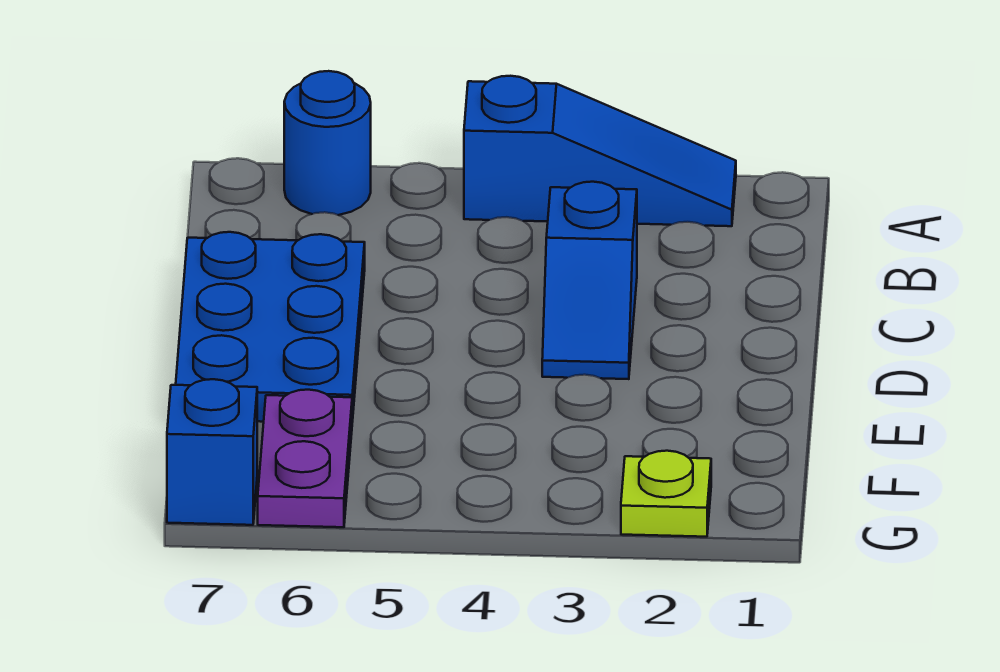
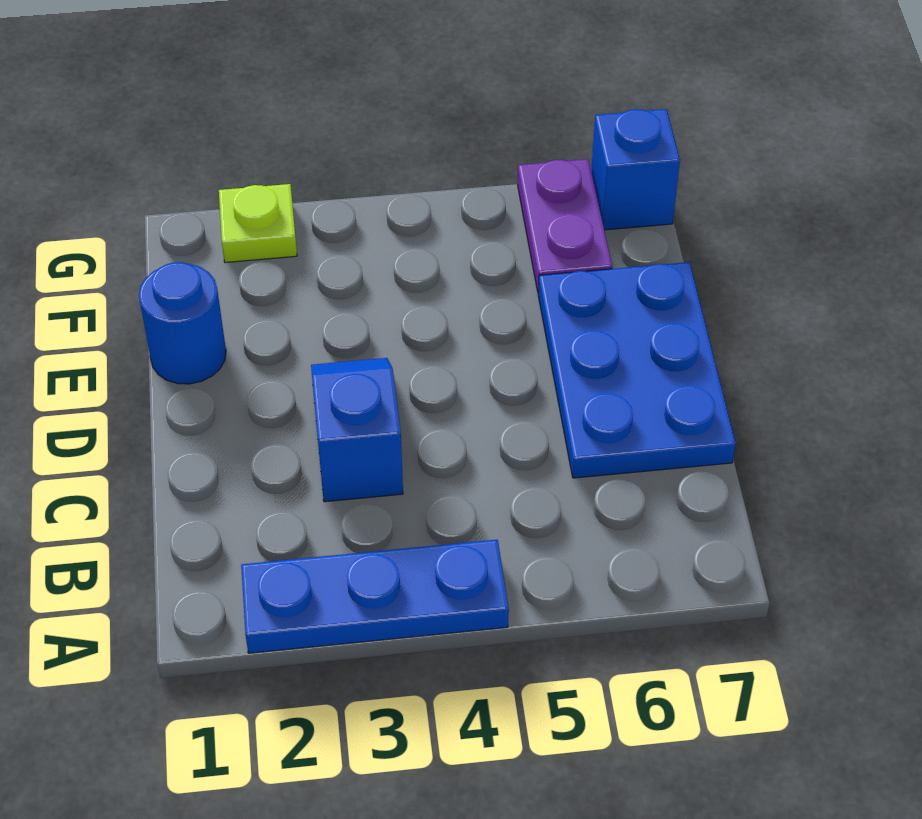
blue 1x3 slope [464,76,736,226] -> blue 1x3 plate [241,540,509,653]
blue 1x1 round brick [284,71,371,215] -> blue 1x1 round brick moved to [139,262,226,384]

